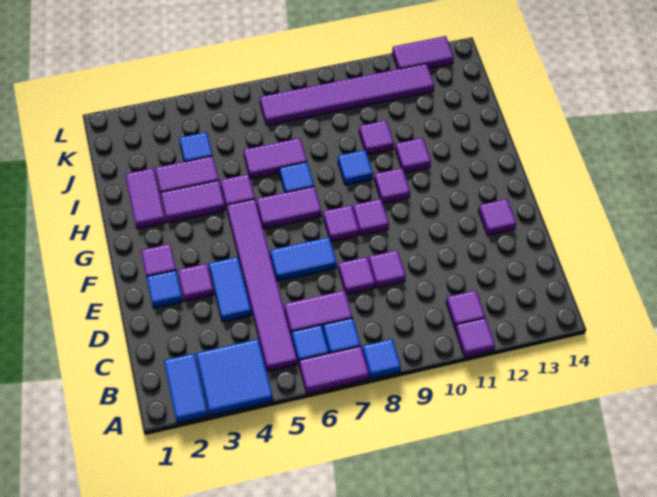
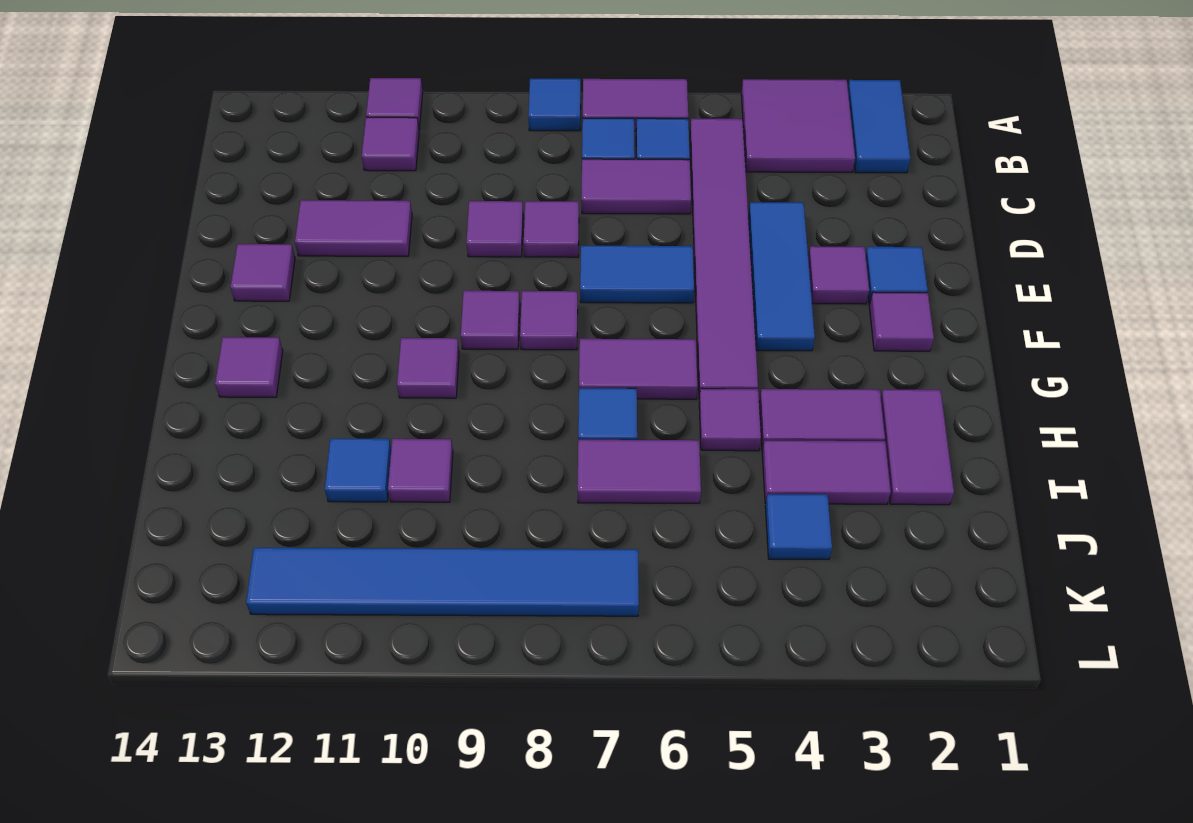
blue 2x2 tile [196,339,273,415] -> purple 2x2 tile [741,79,855,172]
blue 1x2 tile [209,257,252,322] -> blue 1x3 tile [749,202,815,351]
blue 1x1 tile [338,150,373,185] -> blue 1x1 tile moved to [325,439,391,502]
purple 1x1 tile [395,138,431,173] -> purple 1x1 tile moved to [215,337,283,397]
purple 1x6 tile [260,63,434,125] -> blue 1x6 tile [246,548,639,616]
purple 1x2 tile [392,36,454,69] -> purple 1x2 tile moved to [295,200,412,256]

